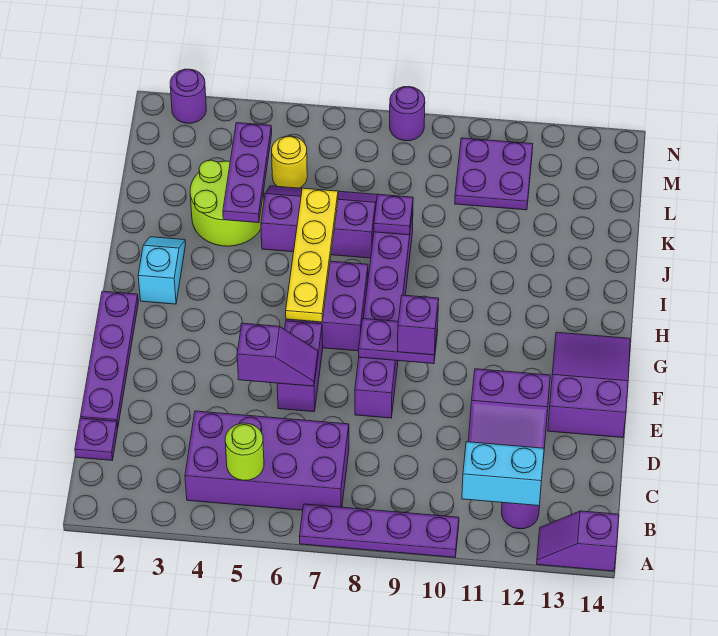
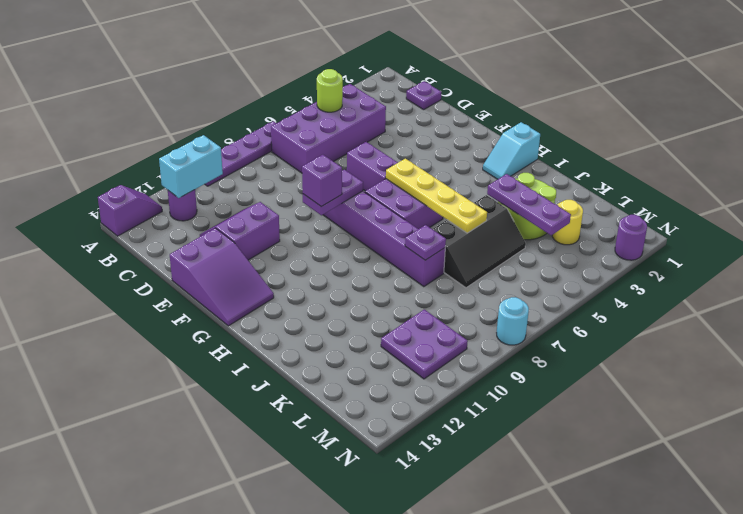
purple 1x4 plate [81,291,138,427] -> none
purple 1x2 slope [237,323,318,386] -> none
cyan 1x2 slope [138,237,186,304] -> cyan 1x2 slope turned to [483,122,540,179]
purple 2x3 slope [261,186,377,258] -> black 2x3 slope [433,195,526,288]
yellow 1x1 round brick [272,136,307,188] -> yellow 1x1 round brick moved to [552,200,583,245]
purple 1x1 round brick [390,87,425,141] -> cyan 1x1 round brick [497,297,529,345]

